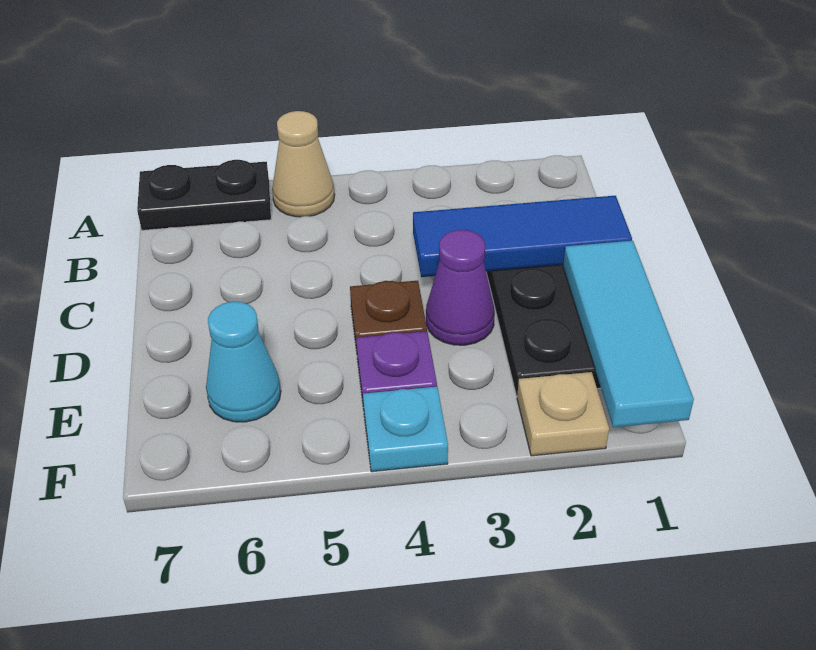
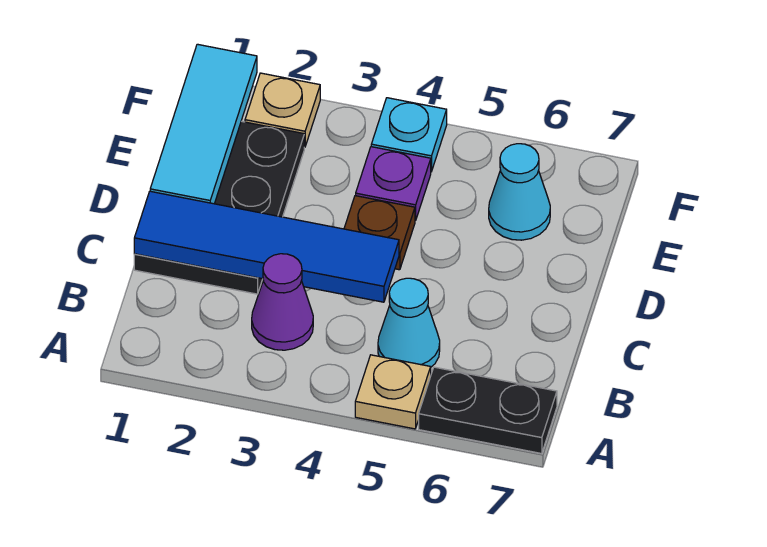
tan 1x1 cone [272,111,335,217] -> tan 1x1 plate [355,355,431,429]
none -> cyan 1x1 cone [378,278,440,367]
blue 1x3 tile [413,196,632,277] -> blue 1x4 tile [134,191,399,302]
purple 1x1 cone [426,230,495,345] -> purple 1x1 cone moved to [252,254,313,350]

